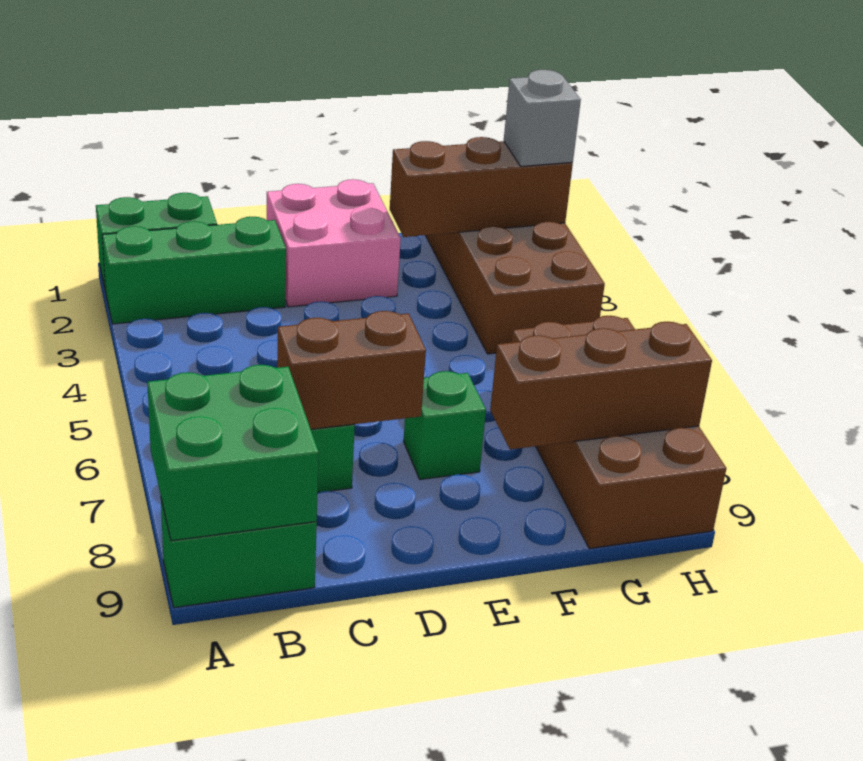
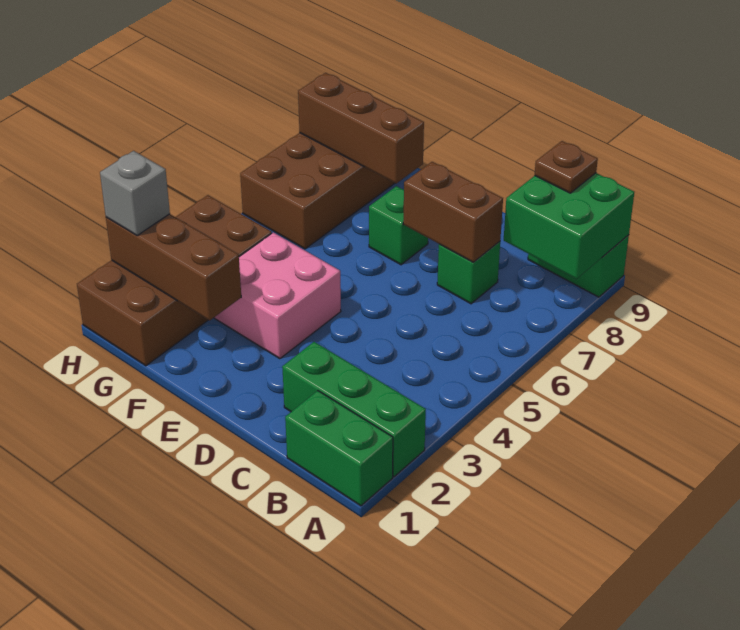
none -> brown 1x1 plate [535,141,598,193]
pink 2x2 brick [267,179,401,307] -> pink 2x2 brick moved to [214,232,341,359]

